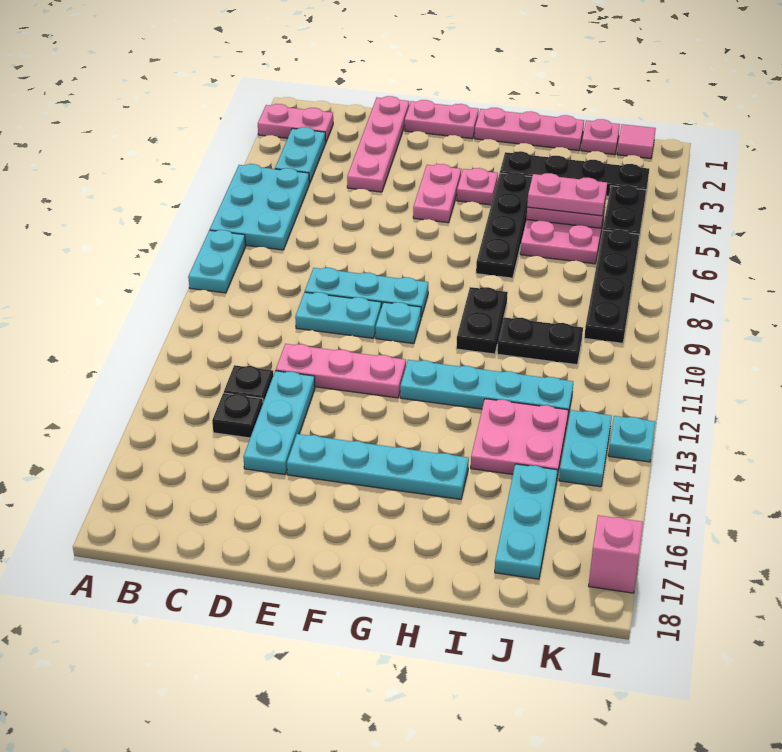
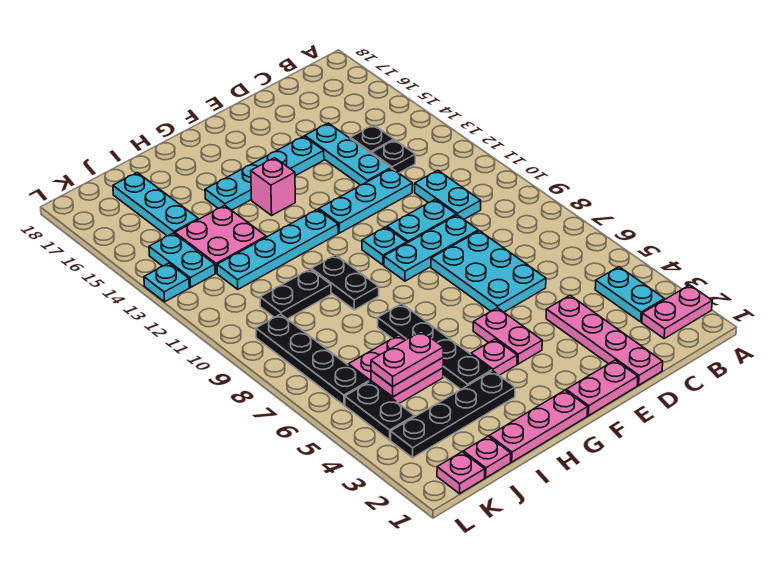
cyan 2x3 plate [210,164,309,250] -> cyan 2x3 plate moved to [431,231,546,312]
cyan 1x2 plate [188,230,246,293] -> cyan 1x2 plate moved to [415,170,481,219]
pink 1x3 plate [276,344,406,398] -> cyan 1x3 plate [319,169,412,233]
pink 1x1 tile [617,124,656,159] -> pink 1x1 plate [437,452,485,494]
pink 1x1 brick [589,515,643,593] -> pink 1x1 brick moved to [251,158,295,215]

